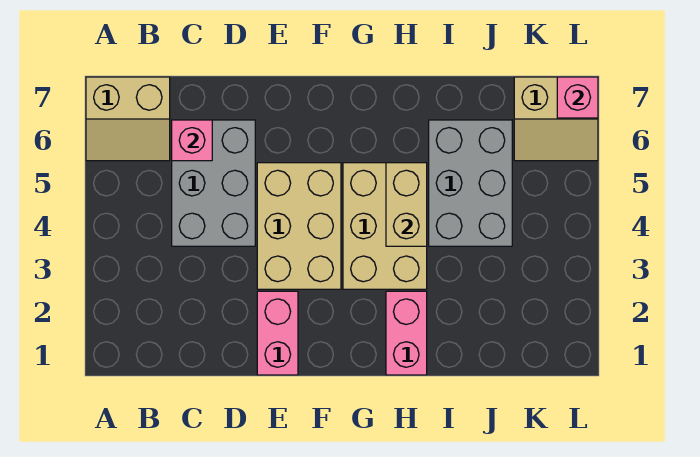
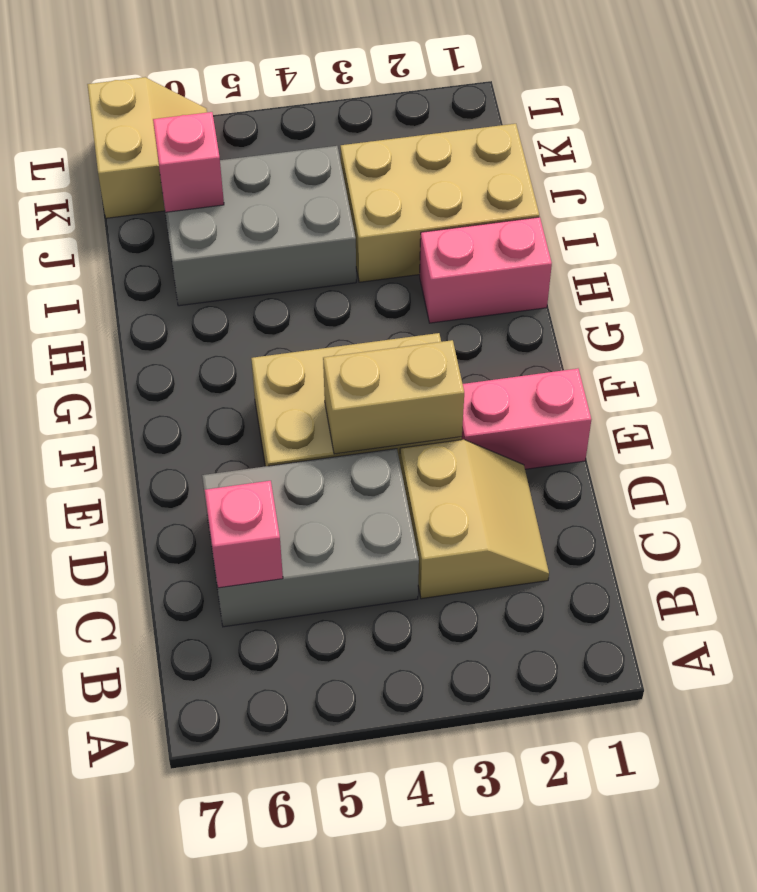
tan 2x2 slope [86,77,170,161] -> tan 2x2 slope moved to [400,440,549,599]
tan 2x3 brick [343,163,427,289] -> tan 2x3 brick moved to [340,124,539,282]
tan 1x2 brick [386,163,427,246] -> tan 1x2 brick moved to [323,340,464,454]
pink 1x1 brick [557,77,598,118] -> pink 1x1 brick moved to [153,112,224,212]

